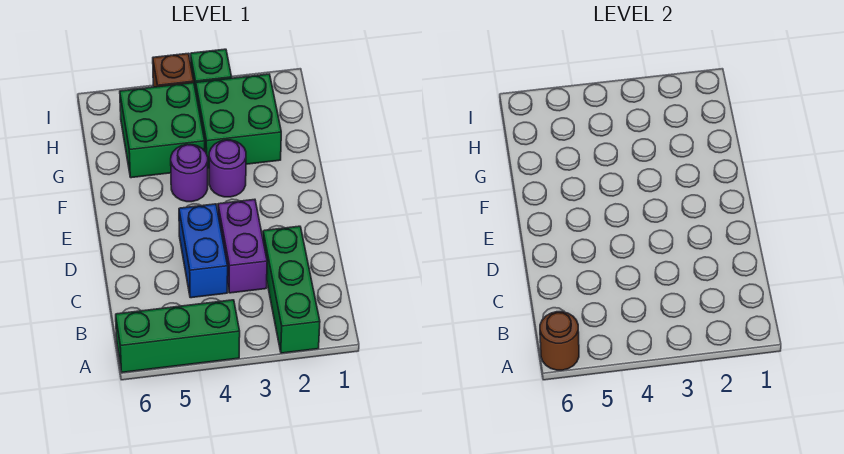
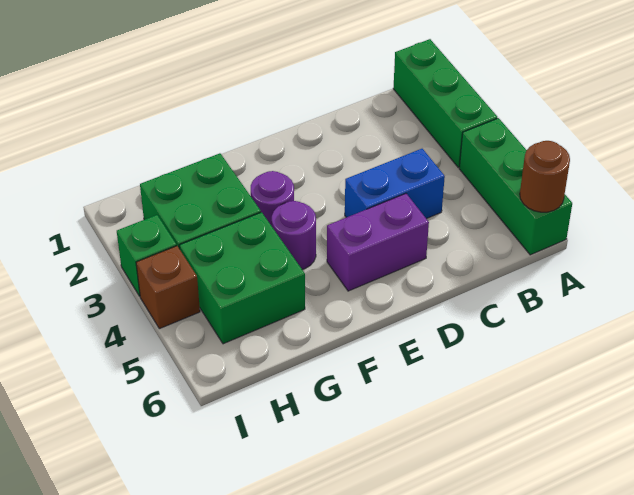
green 1x3 brick [263,226,320,353] -> green 1x3 brick turned to [393,39,497,167]
purple 1x2 brick [218,199,267,293] -> purple 1x2 brick moved to [327,194,429,291]

